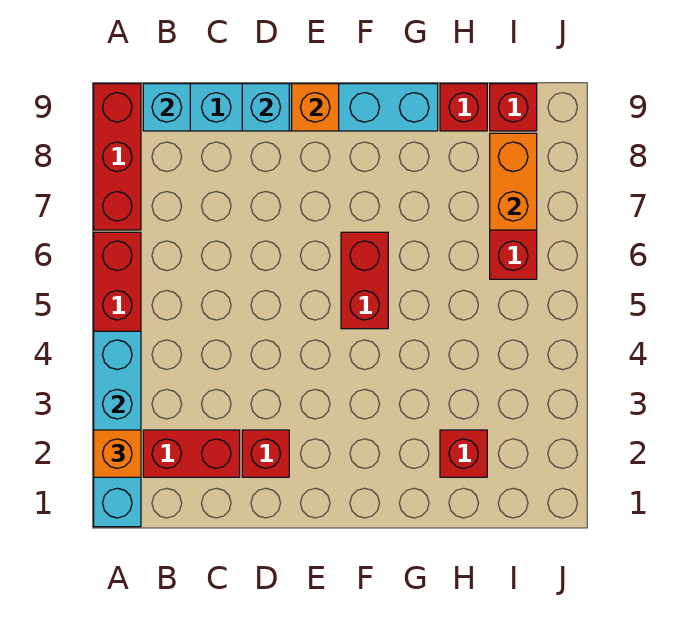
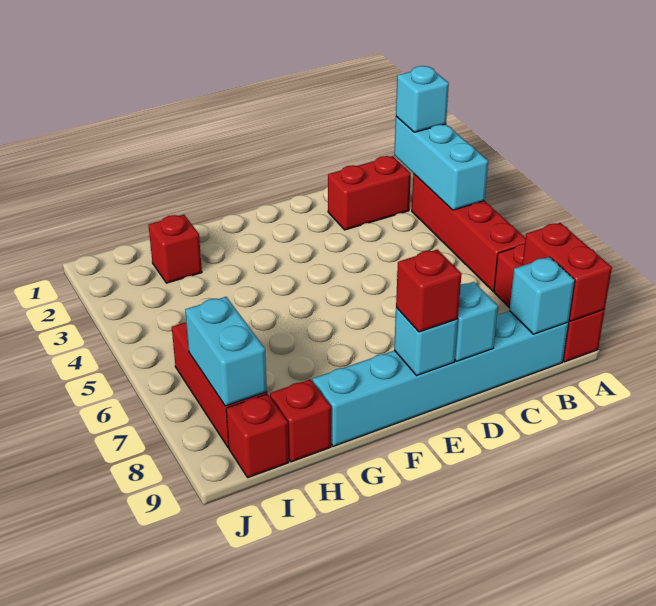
cyan 1x4 brick [94,331,141,527] -> cyan 1x3 brick [394,117,488,210]
orange 1x1 brick [94,430,141,477] -> cyan 1x1 brick [396,66,449,132]
red 1x1 brick [242,430,289,477] -> red 1x1 brick moved to [396,249,462,332]
orange 1x1 brick [292,84,339,131] -> cyan 1x1 brick [394,307,458,376]
red 1x2 brick [341,232,388,329] -> red 1x2 brick moved to [522,223,612,321]
orange 1x2 brick [490,133,537,230] -> cyan 1x2 brick [185,297,267,406]

